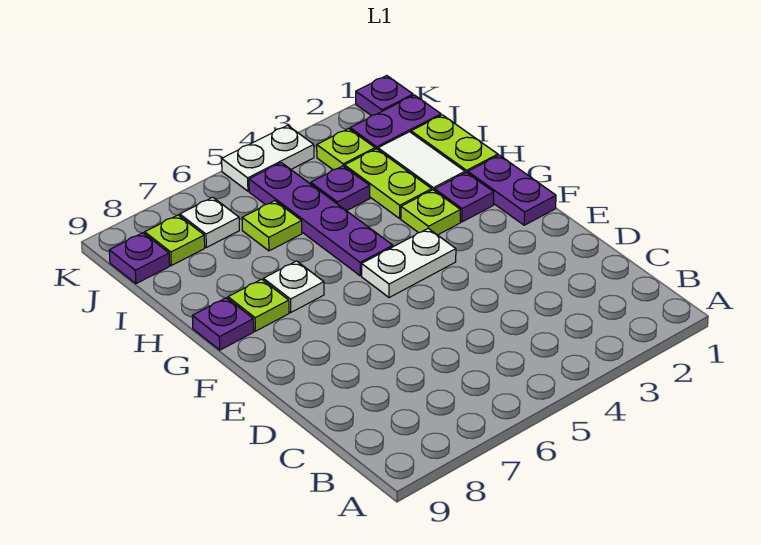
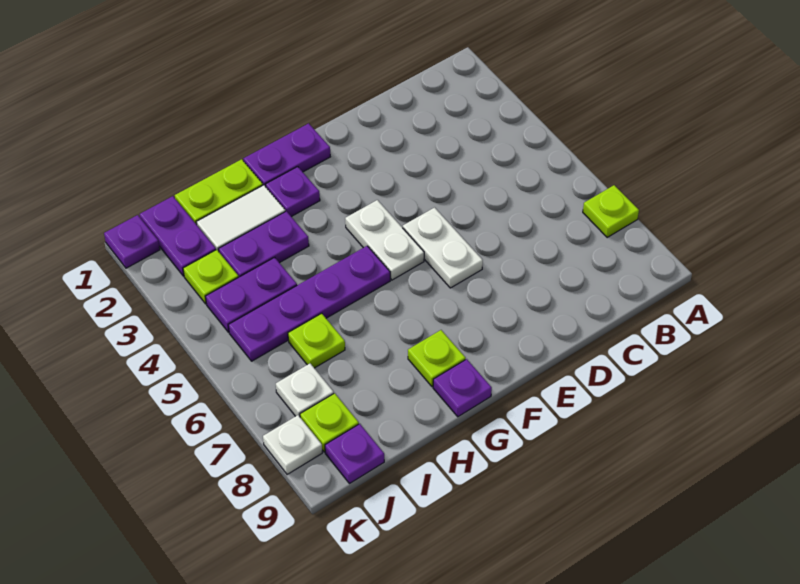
lime 1x1 plate [401,190,460,235] -> lime 1x1 plate moved to [583,185,639,237]
white 1x1 plate [263,261,324,312] -> white 1x1 plate moved to [263,415,322,474]
lime 1x2 plate [345,149,432,218] -> purple 1x2 plate [219,211,309,277]
purple 1x1 plate [311,166,370,211] -> purple 1x2 plate [206,257,297,332]
white 1x2 plate [222,125,314,191] -> white 1x2 plate moved to [403,208,483,288]

